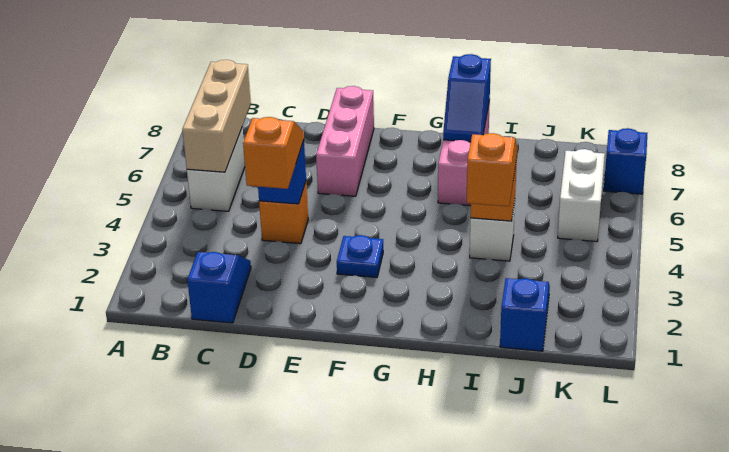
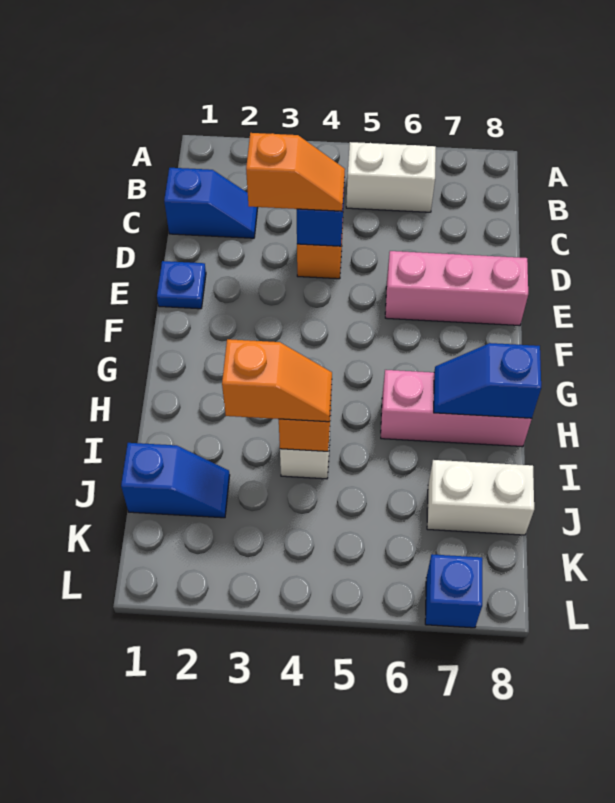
tan 1x3 brick [182,60,251,172] -> none
blue 1x1 plate [337,235,383,278] -> blue 1x1 plate moved to [157,261,206,309]
white 1x2 brick [558,149,605,242] -> white 1x2 brick moved to [427,460,534,535]

